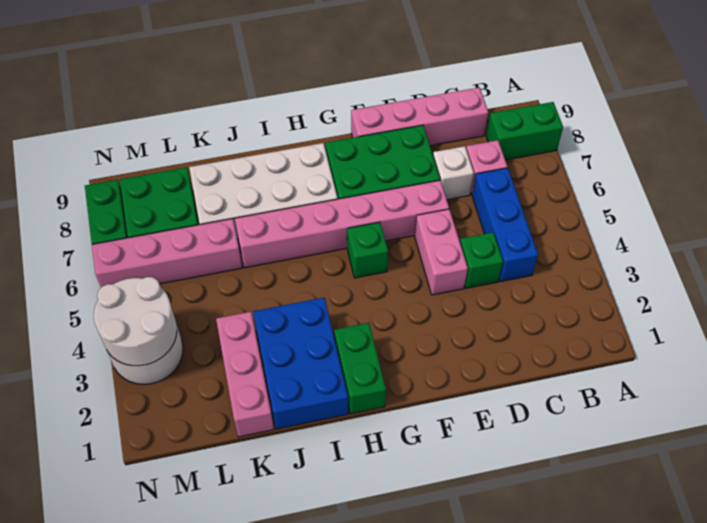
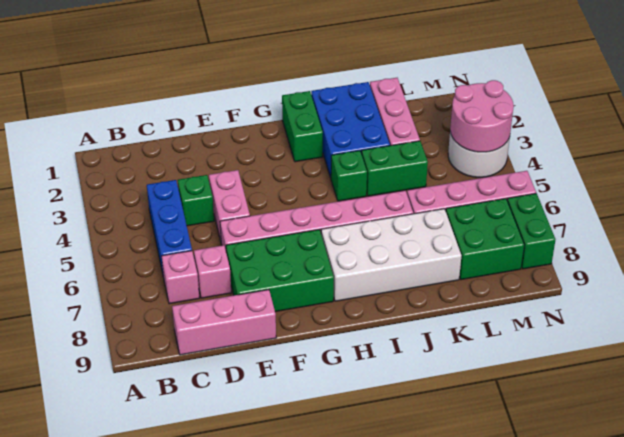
green 1x2 brick [486,102,563,160] -> green 1x2 brick moved to [362,141,428,196]
pink 1x4 brick [351,87,488,146] -> pink 1x3 brick [172,290,276,355]
white 1x1 brick [433,146,474,200] -> pink 1x1 brick [194,245,231,298]
green 1x1 brick [347,222,388,278] -> green 1x1 brick moved to [331,151,367,201]
white 2x2 round brick [94,277,177,366] -> pink 2x2 round brick [450,80,514,152]

